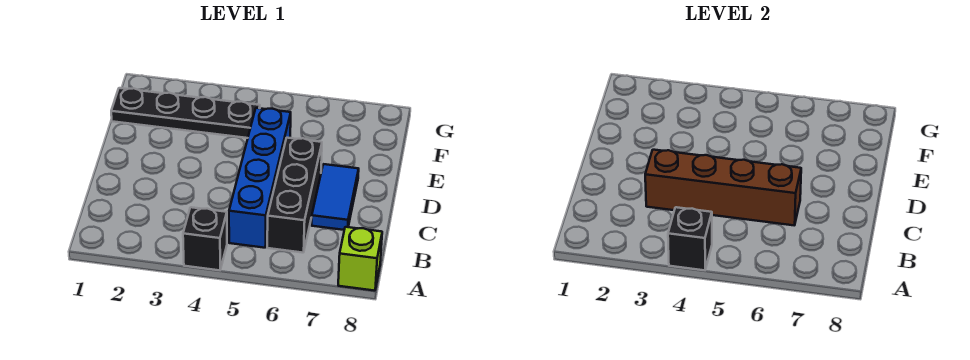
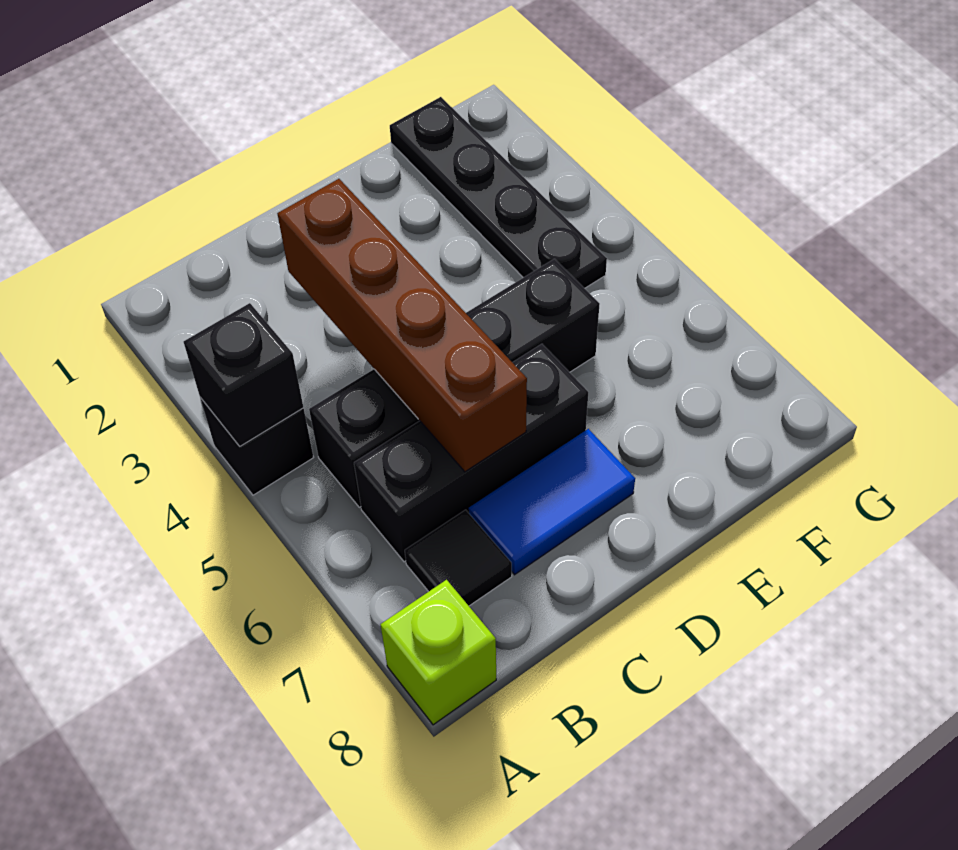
blue 1x4 brick [229,108,291,248] -> black 1x4 brick [309,259,600,507]
none -> black 1x1 tile [405,510,512,606]

